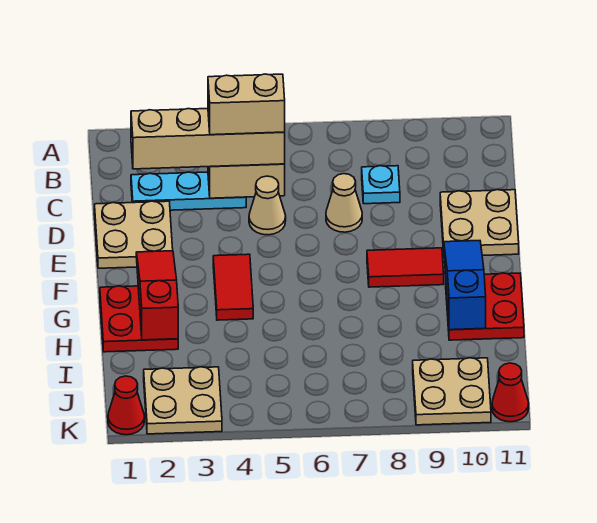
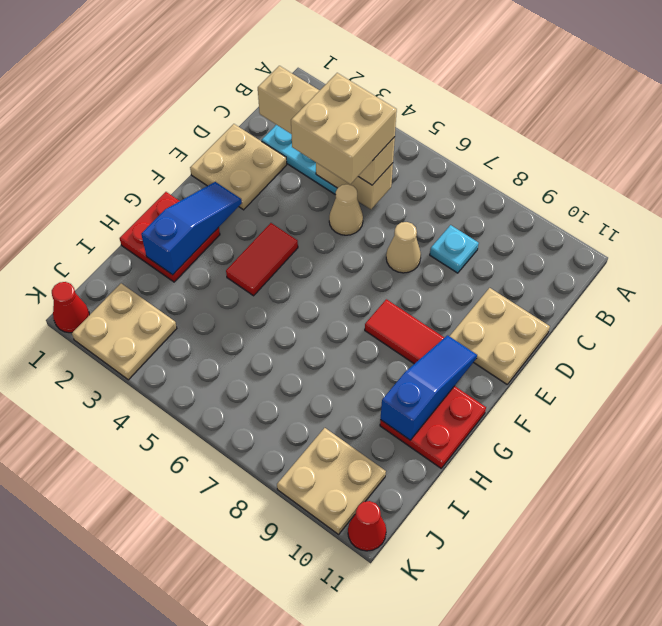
tan 1x2 brick [208,74,285,135] -> tan 2x2 brick [291,73,397,184]
red 1x3 slope [136,251,178,340] -> blue 1x3 slope [141,182,242,275]

